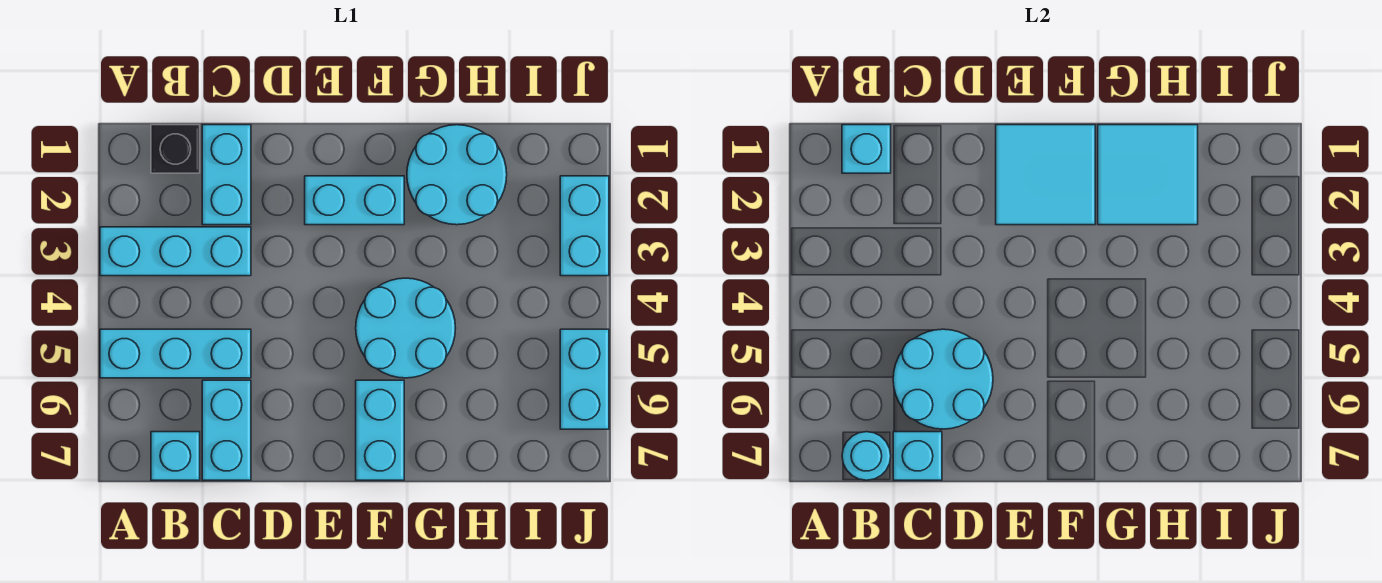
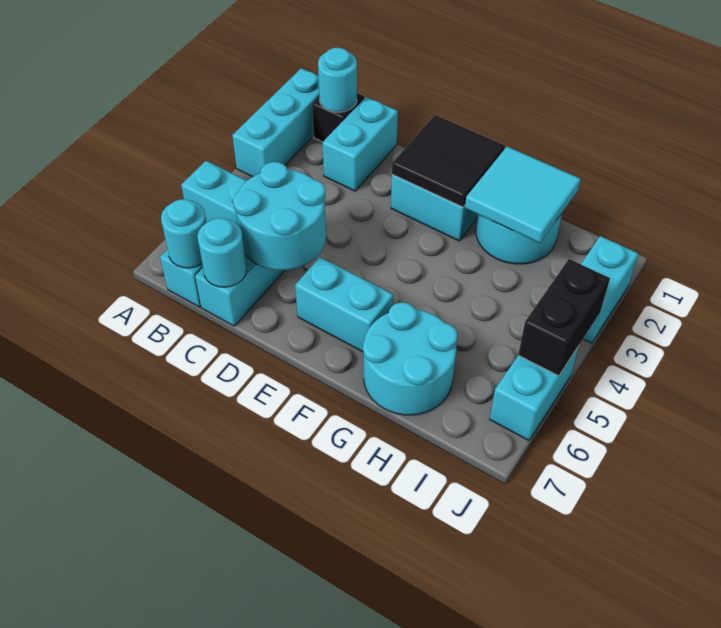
cyan 1x3 brick [100,227,251,276] -> cyan 1x3 brick turned to [232,68,319,177]
cyan 1x1 brick [842,125,891,173] -> cyan 1x1 round brick [318,48,357,112]
cyan 1x1 brick [893,432,942,480] -> cyan 1x1 round brick [197,218,247,287]
cyan 2x2 tile [996,125,1095,225] -> black 2x2 tile [392,115,505,207]
cyan 2x2 round brick [356,278,455,378] -> cyan 2x2 round brick moved to [363,303,457,415]
cyan 1x2 brick [356,380,404,480] -> cyan 1x2 brick turned to [295,257,393,352]
none -> black 1x2 brick [518,259,610,376]

